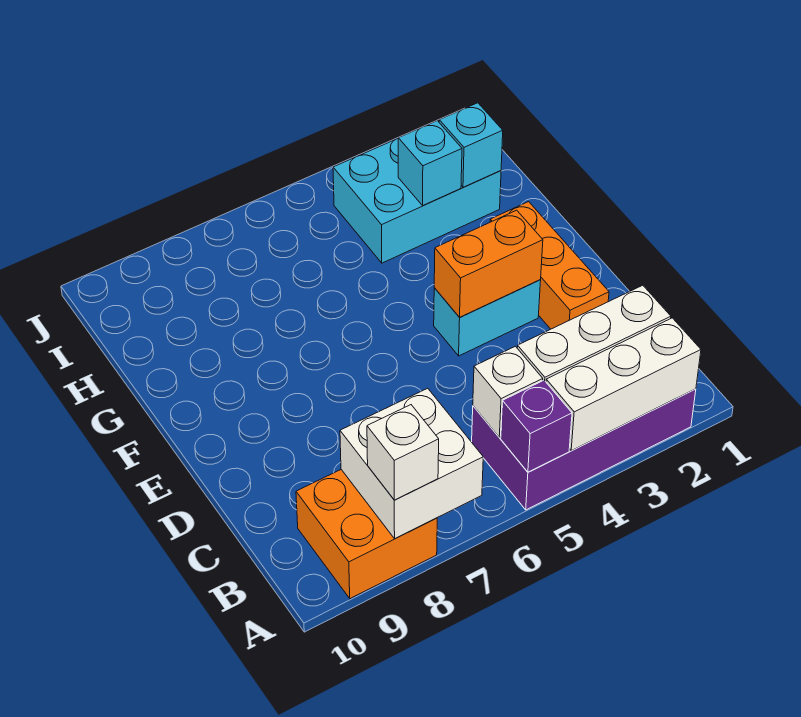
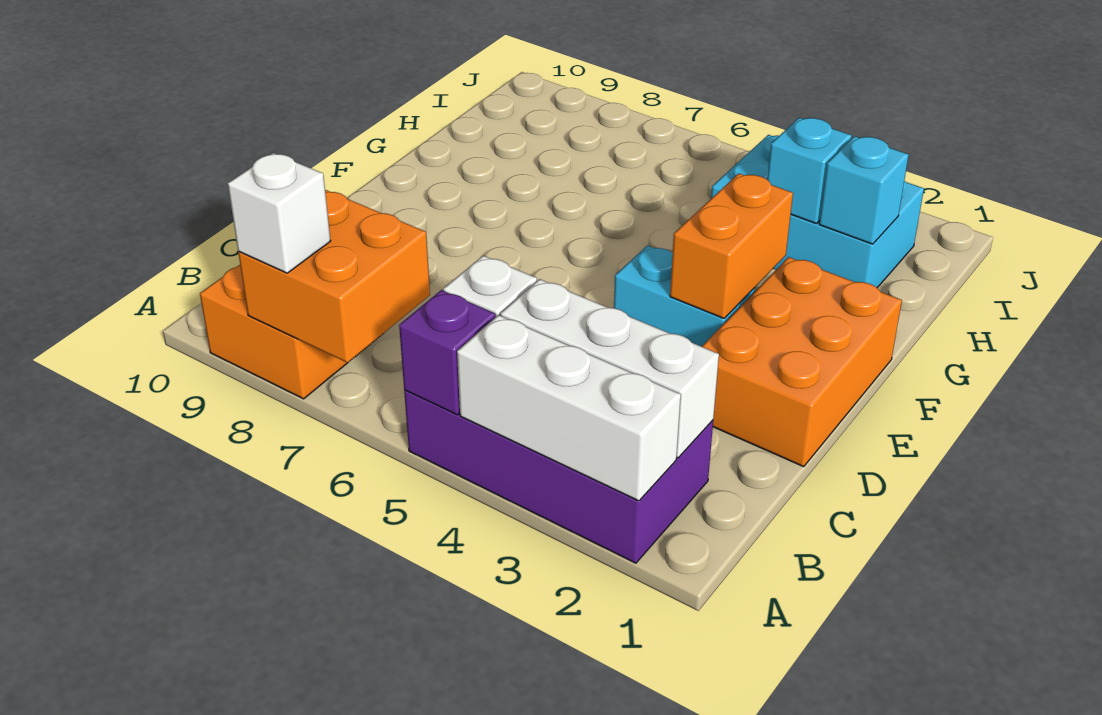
white 2x2 brick [340,388,483,539] -> orange 2x2 brick [238,190,430,363]
orange 1x3 brick [490,202,609,329] -> orange 2x3 brick [702,257,902,467]
orange 1x2 brick [434,210,543,317] -> orange 1x2 brick turned to [670,174,793,318]

